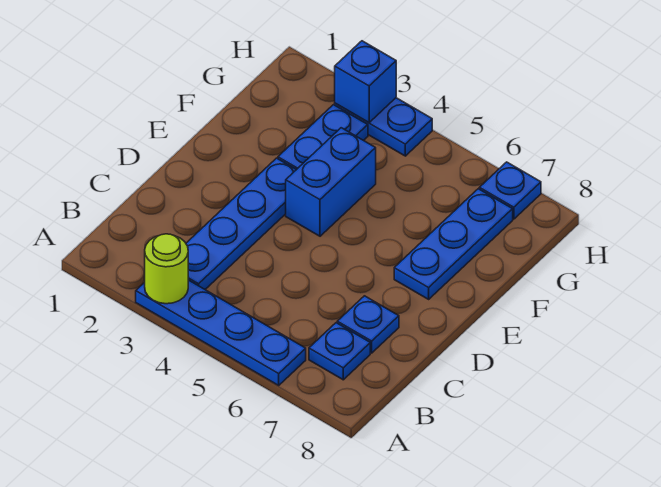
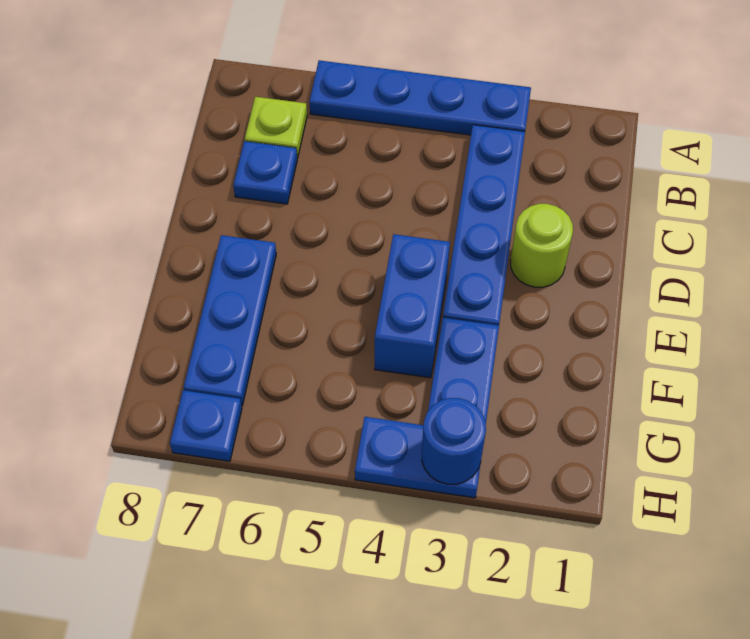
lime 1x1 round brick [145,234,188,304] -> lime 1x1 round brick moved to [510,204,573,287]
blue 1x1 plate [309,323,370,380] -> lime 1x1 plate [245,97,307,158]
blue 1x1 brick [335,41,396,123] -> blue 1x1 round brick [422,398,486,484]

